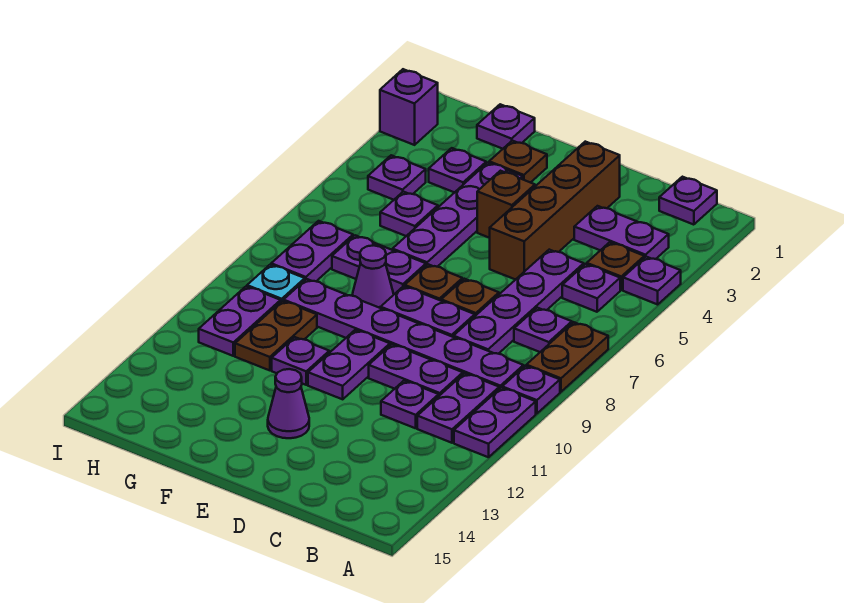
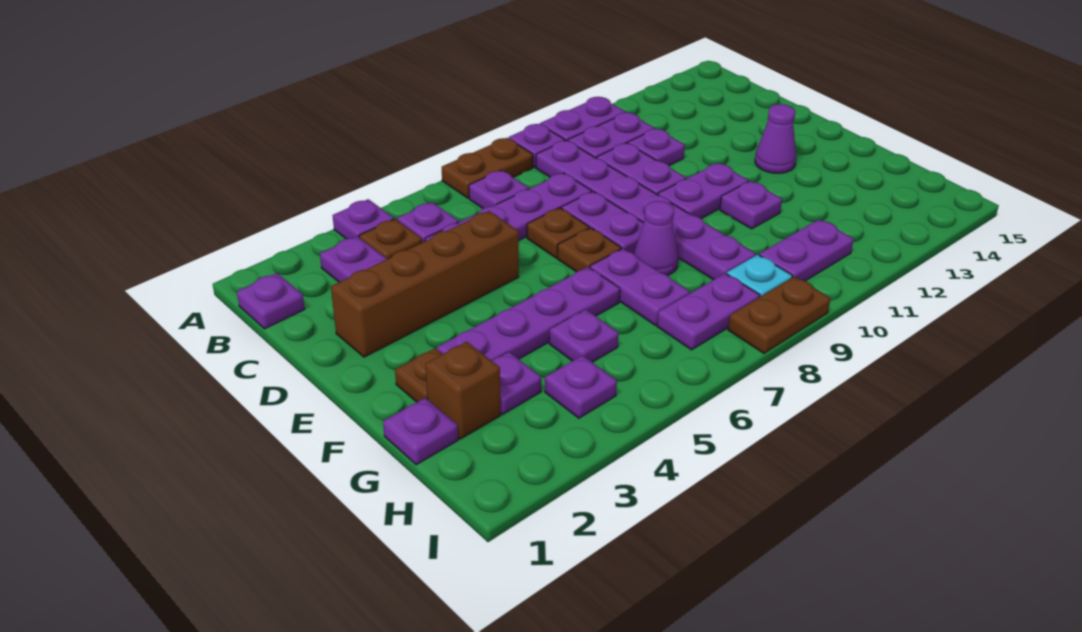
brown 1x1 brick [477,171,535,238] -> brown 1x1 brick moved to [425,342,501,439]
brown 1x2 plate [235,301,317,370] -> brown 1x2 plate moved to [728,277,831,353]
purple 1x1 brick [380,69,438,145] -> none

